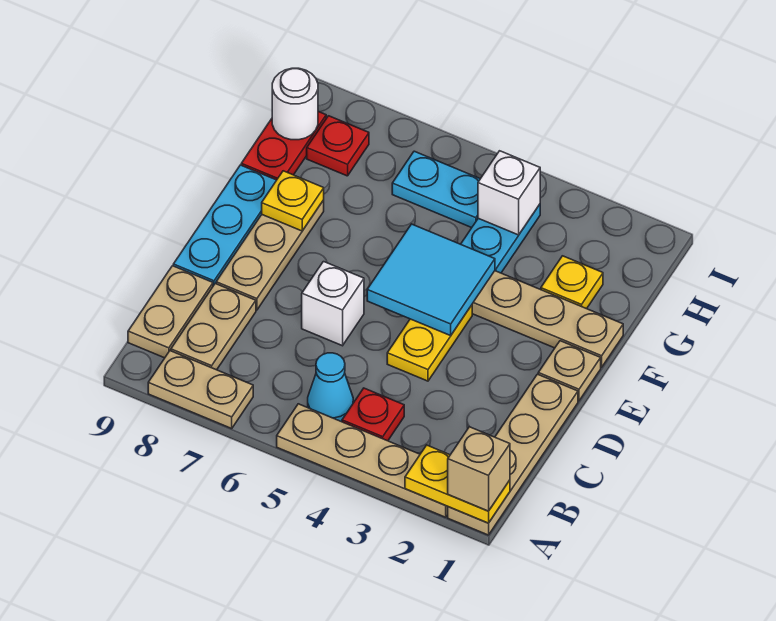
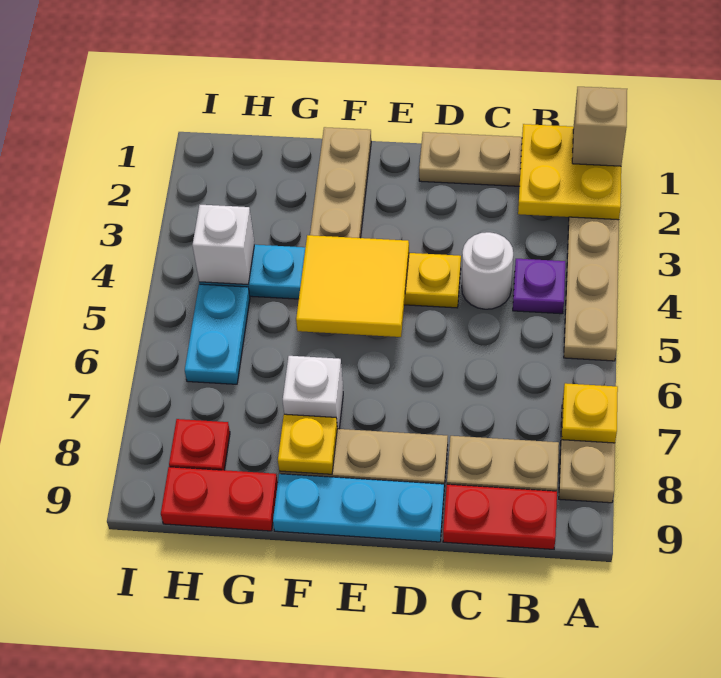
yellow 1x2 plate [405,445,510,523] -> yellow 2x2 plate [518,124,621,220]
red 1x1 plate [342,388,404,441] -> purple 1x1 plate [513,259,565,314]
cyan 1x1 cone [308,353,353,422] -> none
tan 1x2 plate [128,266,213,358] -> red 1x2 plate [443,484,557,549]
white 1x1 brick [302,262,364,346] -> white 1x1 brick moved to [283,356,343,429]
tan 1x1 plate [538,341,601,401] -> none
cyan 2x2 tile [367,224,495,336] -> yellow 2x2 tile [296,235,409,337]
yellow 1x1 plate [541,256,603,309] -> yellow 1x1 plate moved to [562,383,618,443]
white 1x1 round brick [272,68,318,140] -> white 1x1 round brick moved to [462,232,513,309]

